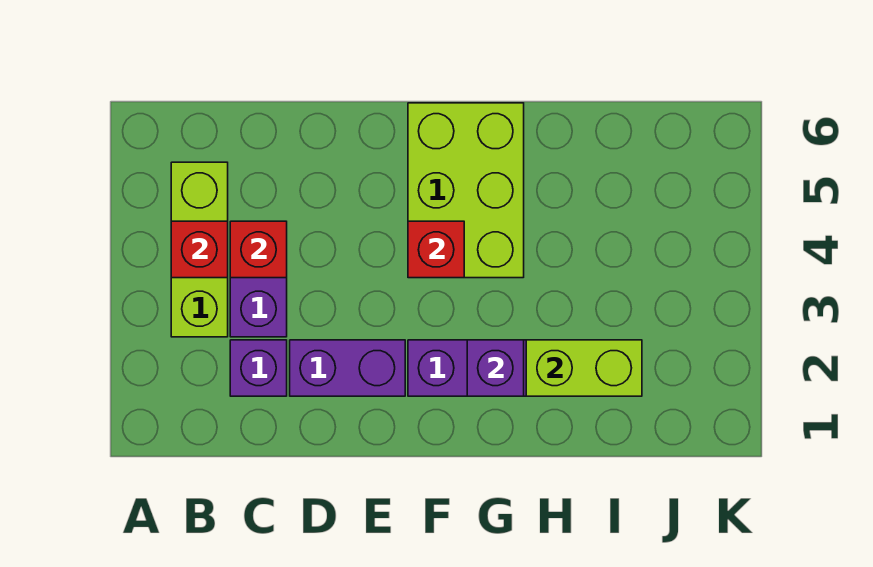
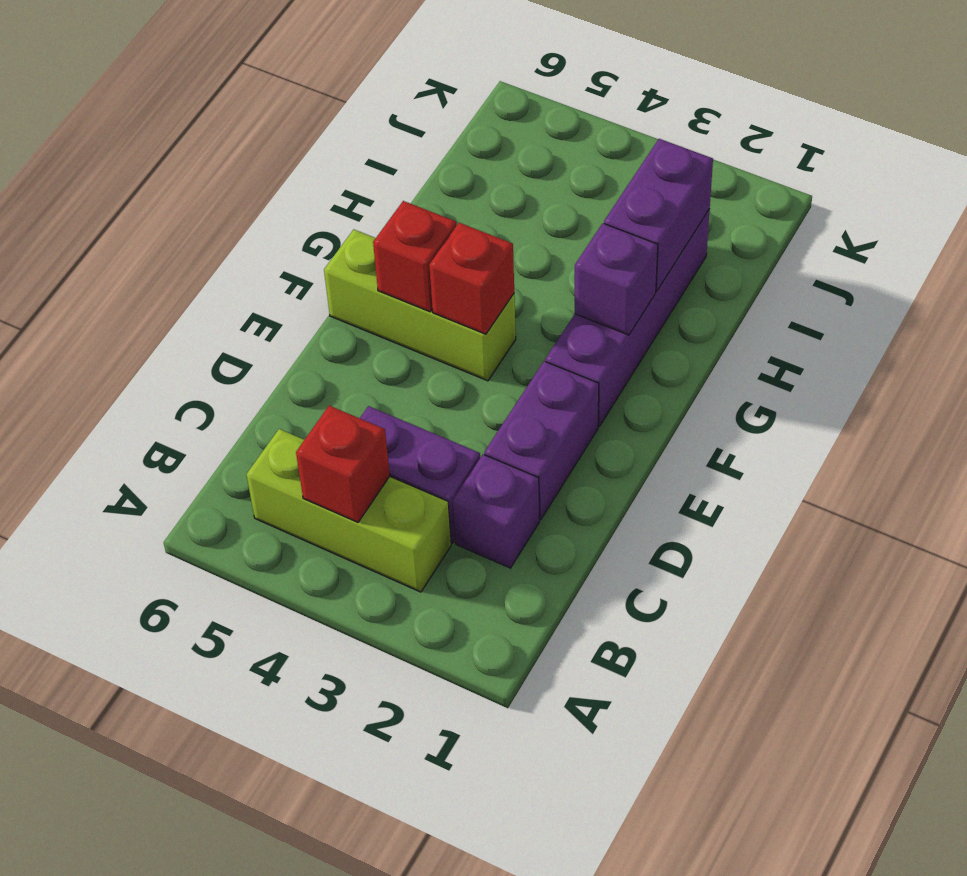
red 1x1 brick [230,221,287,278] -> red 1x1 brick moved to [373,201,457,312]
lime 2x3 brick [408,103,524,278] -> lime 1x3 brick [324,230,516,381]
lime 1x2 brick [526,340,642,396] -> purple 1x2 brick [604,139,713,291]

